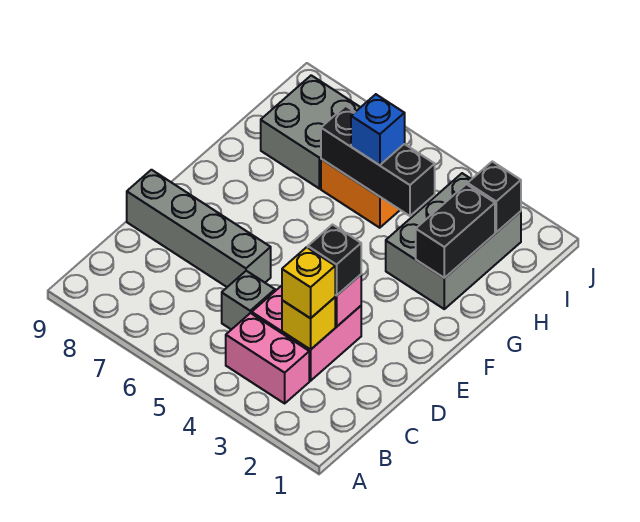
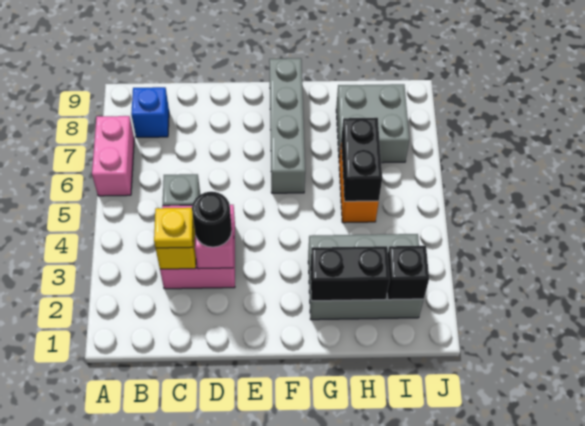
pink 1x2 brick [226,313,309,403] -> pink 1x2 brick moved to [92,116,134,196]
yellow 1x1 brick [282,247,335,318] -> yellow 1x1 plate [154,208,193,248]
black 1x1 brick [308,225,361,296] -> black 1x1 round brick [192,192,232,247]
grey 1x4 brick [127,170,271,287] -> grey 1x4 brick moved to [269,58,305,193]
black 1x3 brick [321,106,435,216] -> black 1x2 brick [341,118,382,201]
blue 1x1 brick [351,94,405,165] -> blue 1x1 brick moved to [131,87,169,137]

